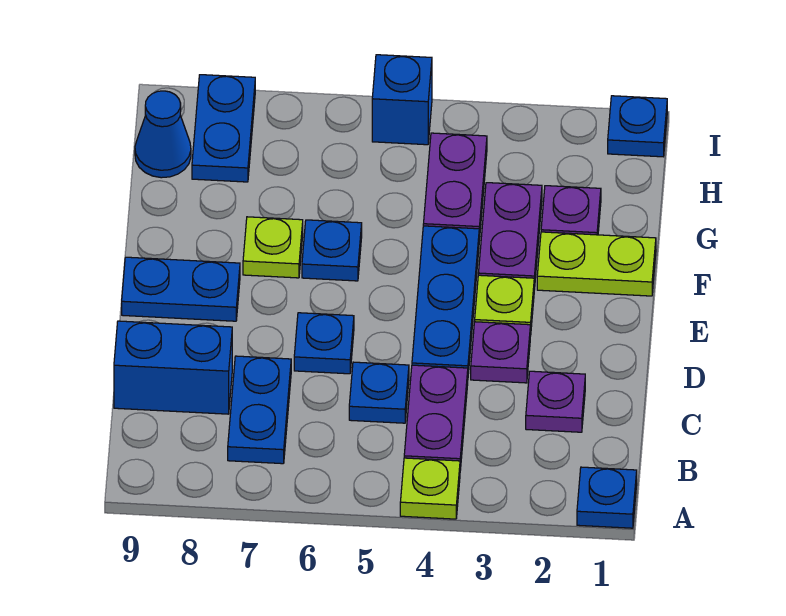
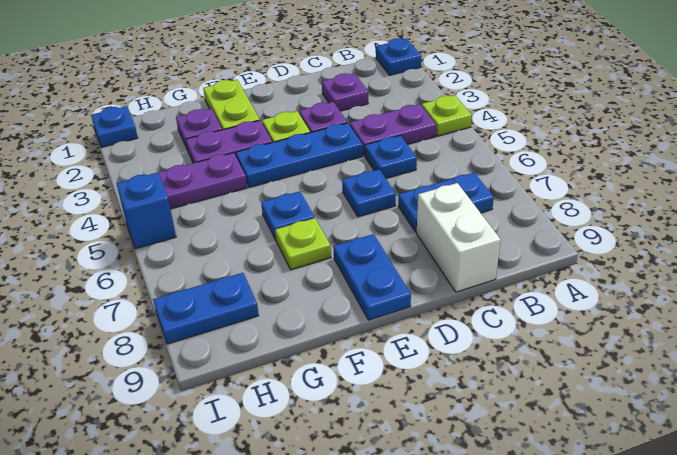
blue 1x2 brick [114,321,232,414] -> white 1x2 brick [417,183,501,292]
blue 1x1 cone [135,91,191,178] -> none

